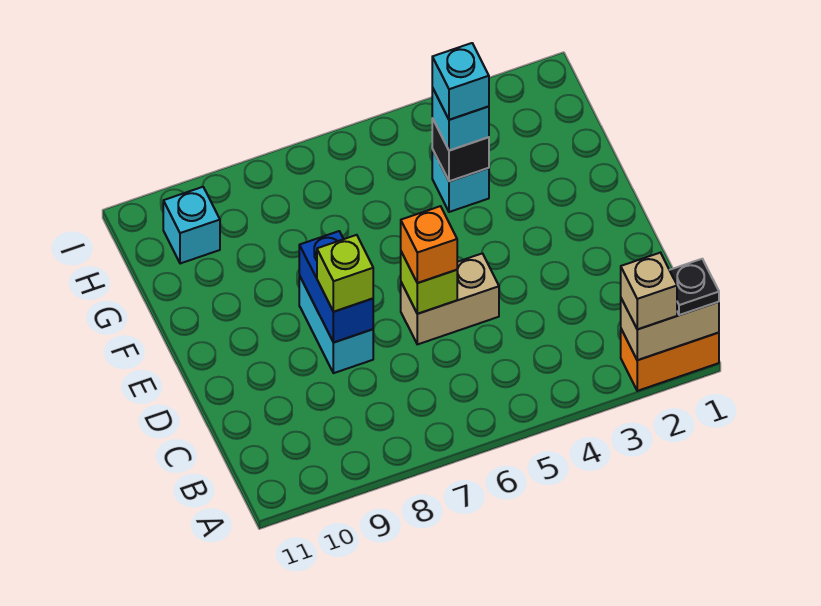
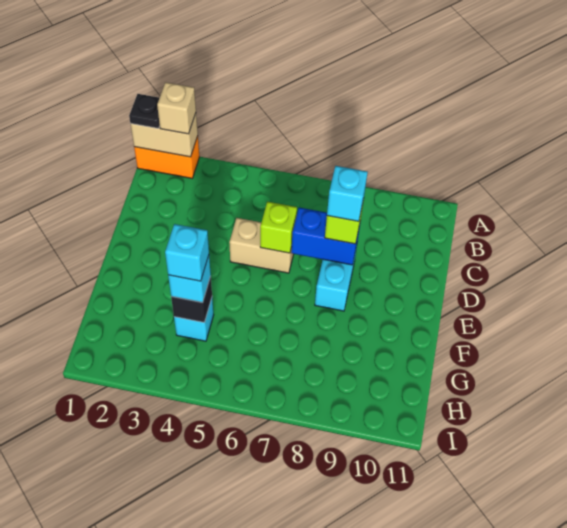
orange 1x1 brick [401,206,457,283] -> none
blue 1x2 brick [299,231,373,343] -> blue 1x2 brick turned to [291,208,360,265]
cyan 1x1 brick [163,187,220,264] -> cyan 1x1 brick moved to [327,166,368,221]

